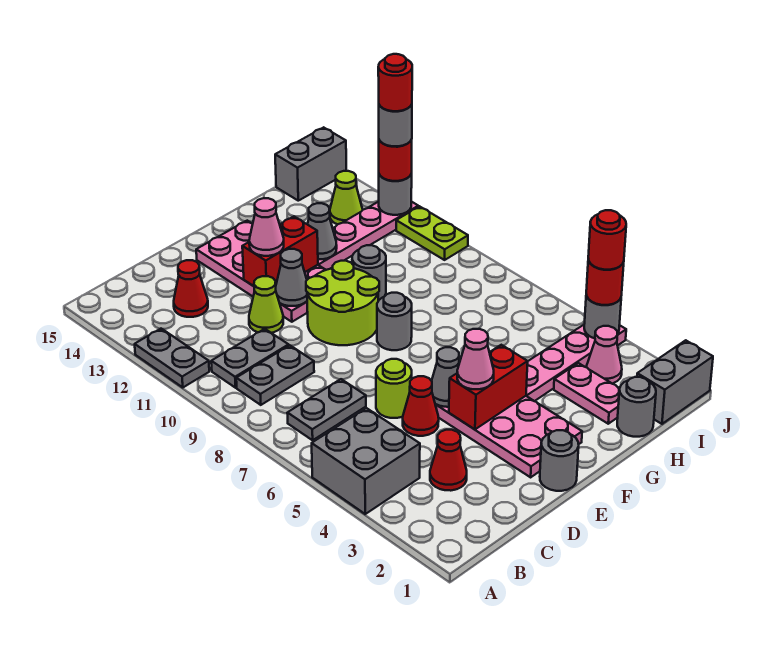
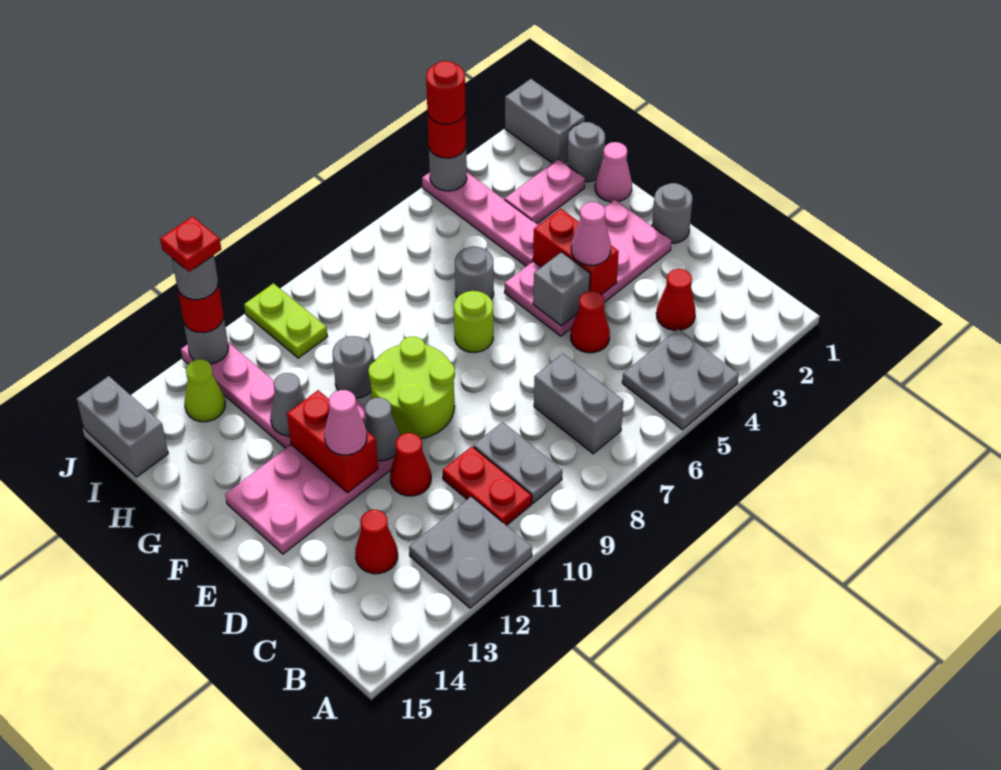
grey 2x2 brick [312,408,420,514] -> grey 2x2 plate [622,329,739,430]
grey 1x2 plate [135,329,209,387] -> grey 2x2 plate [409,496,532,608]
grey 1x2 plate [287,379,366,440] -> grey 1x2 brick [534,354,623,454]
grey 1x2 plate [211,329,289,388] -> red 1x2 plate [443,446,532,526]
lime 1x1 round brick [376,359,412,418] -> lime 1x1 round brick moved to [454,291,493,352]
lime 1x1 cone [249,276,283,333] -> red 1x1 cone [390,433,431,496]
grey 1x1 cone [432,347,459,407] -> grey 1x1 brick [533,252,590,326]
grey 1x1 round brick [377,293,412,350] -> grey 1x1 round brick moved to [455,246,494,299]
pink 1x1 cone [587,326,622,384] -> pink 1x1 cone moved to [595,142,632,202]
lime 1x2 plate [396,206,468,260] -> lime 1x2 plate turned to [244,283,328,358]
red 1x1 round brick [378,54,412,111] -> red 1x1 plate [160,216,221,272]

